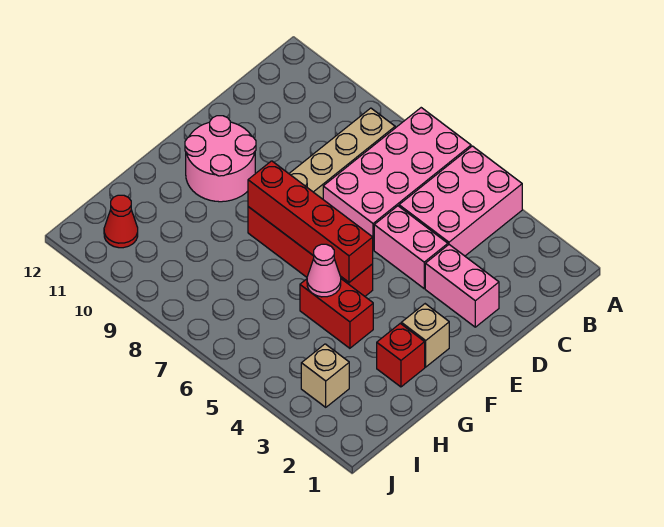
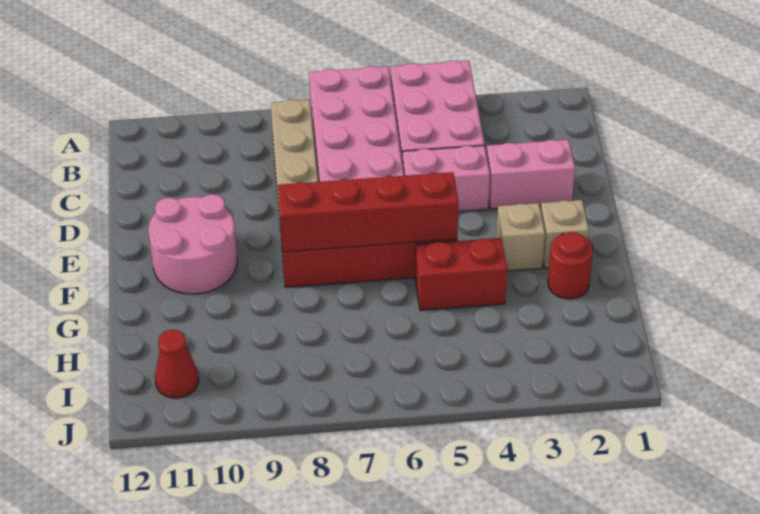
red 1x1 brick [377,323,425,387] -> red 1x1 round brick [548,232,593,299]
pink 1x1 cone [307,244,341,297] -> none
tan 1x1 brick [301,344,349,407] -> tan 1x1 brick moved to [496,203,545,271]

